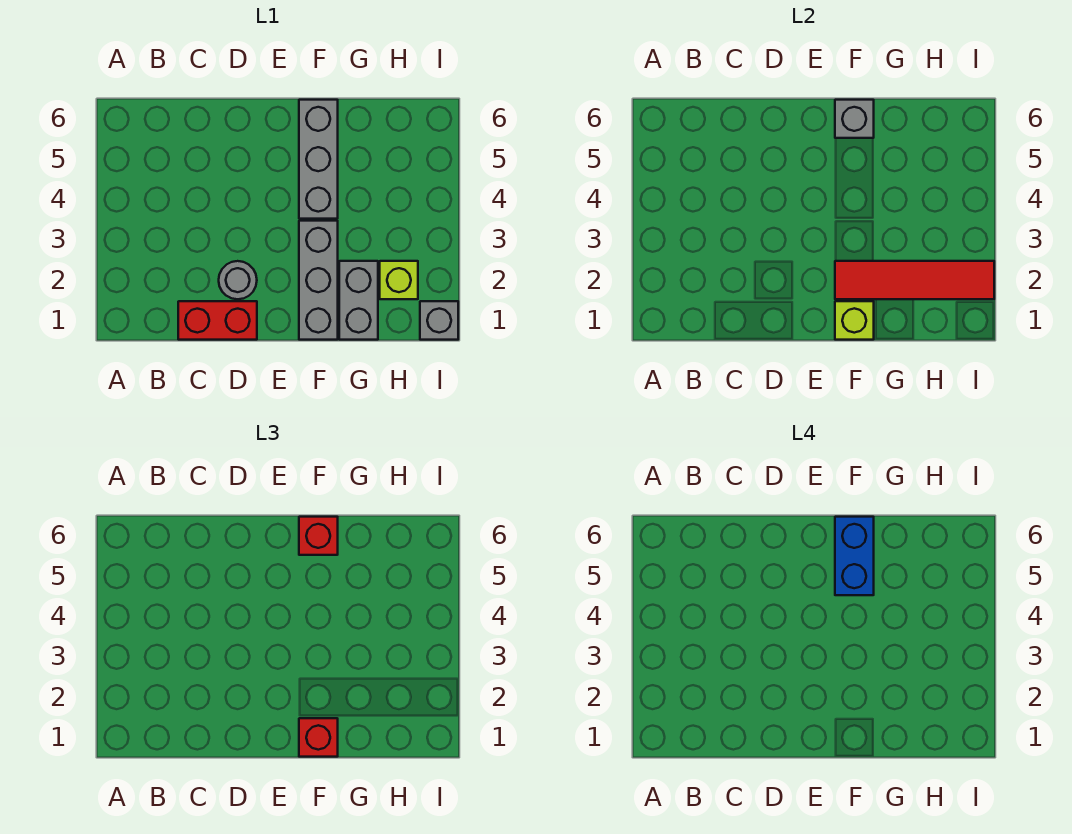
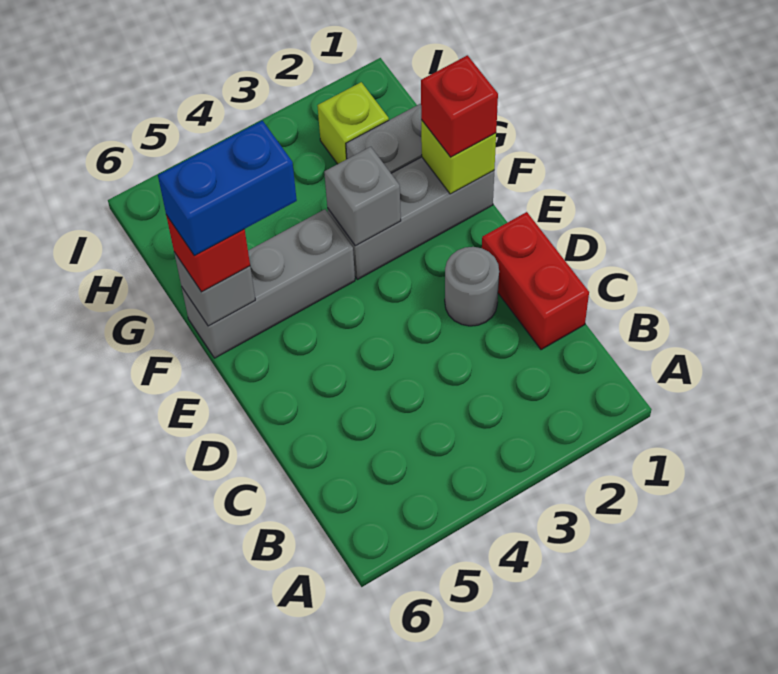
red 1x4 tile [835,261,994,299] -> none
grey 1x1 brick [420,301,458,340] -> grey 1x1 brick moved to [324,147,401,246]

